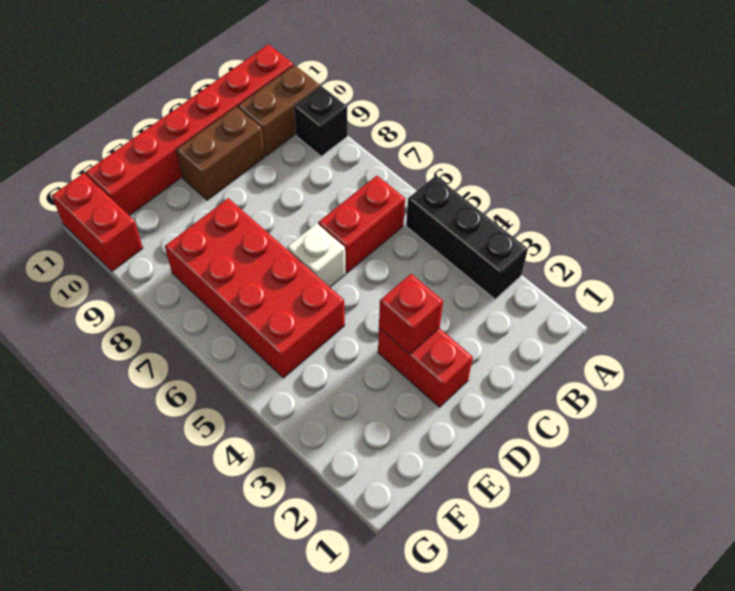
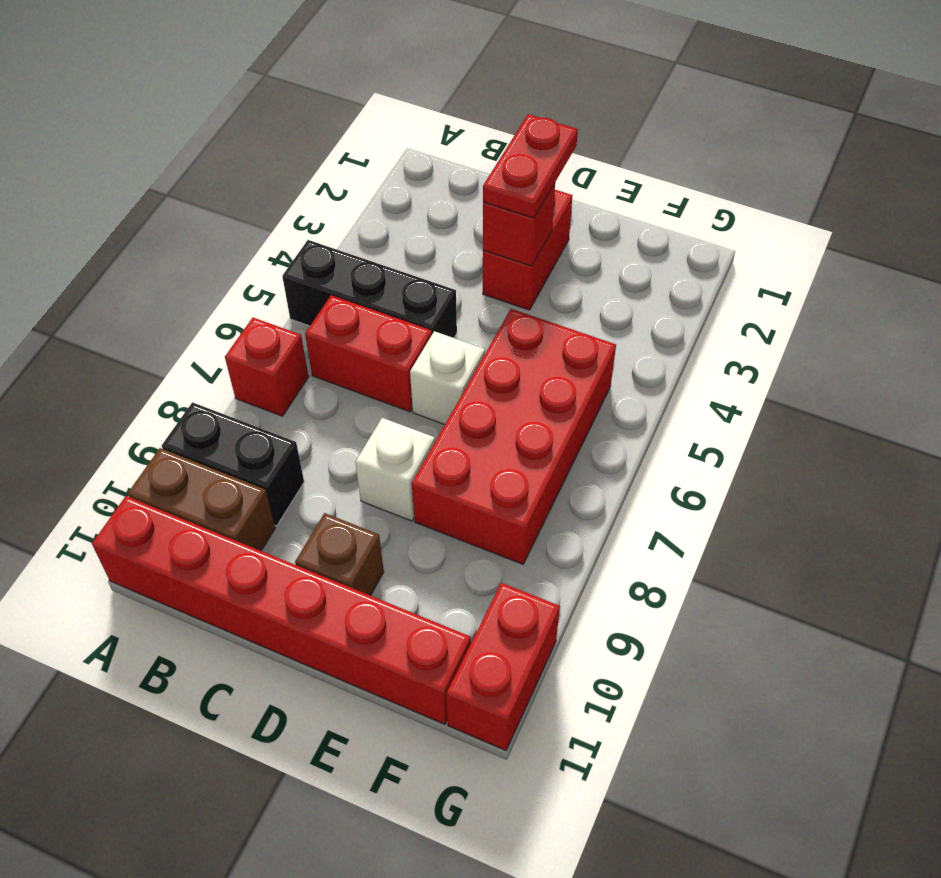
black 1x3 brick [406,176,528,299] -> black 1x3 brick turned to [282,240,457,338]
none -> red 1x1 brick [225,318,309,416]
black 1x1 brick [294,86,348,156] -> black 1x2 brick [162,402,304,526]
brown 1x2 brick [176,107,265,200] -> brown 1x1 brick [295,513,384,596]
none -> red 1x2 plate [483,114,578,218]
none -> white 1x1 brick [355,418,435,521]

